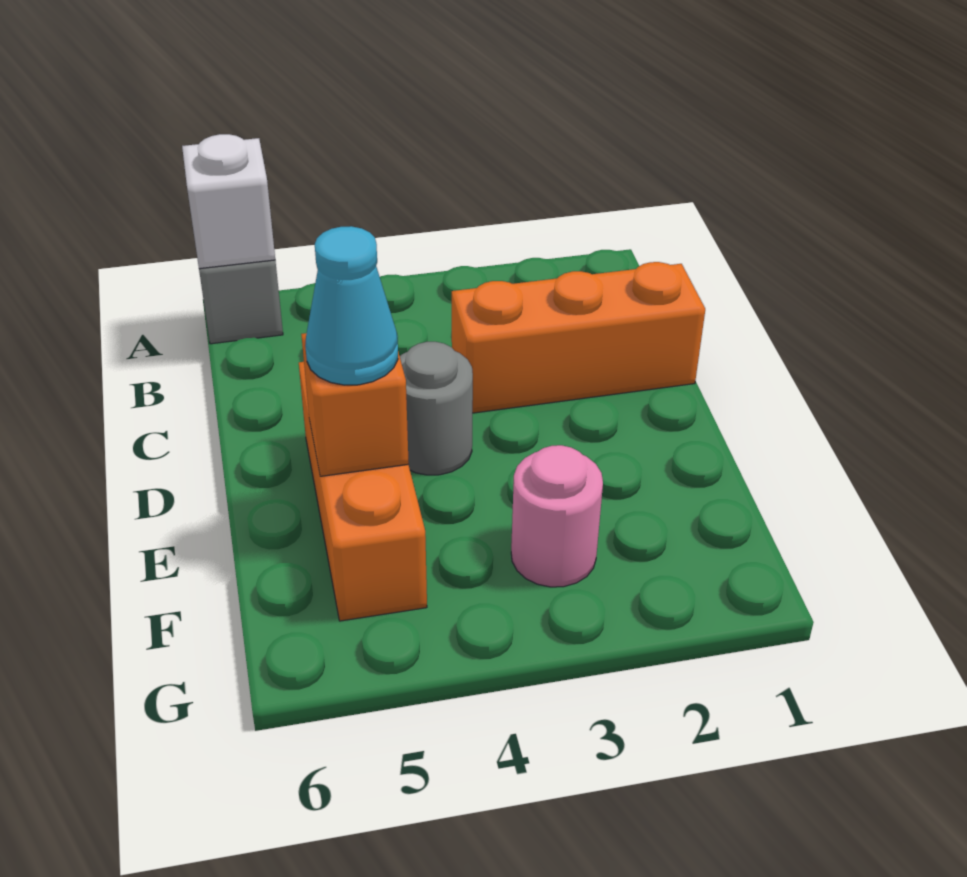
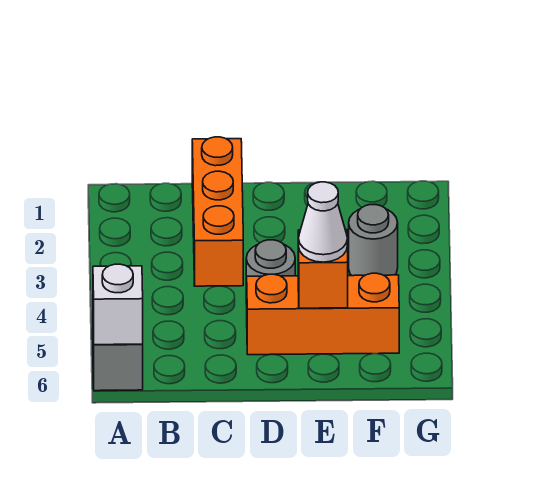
cyan 1x1 cone [305,226,398,385] -> white 1x1 cone [298,182,347,262]
pink 1x1 round brick [511,445,603,587] -> grey 1x1 round brick [349,205,398,276]

